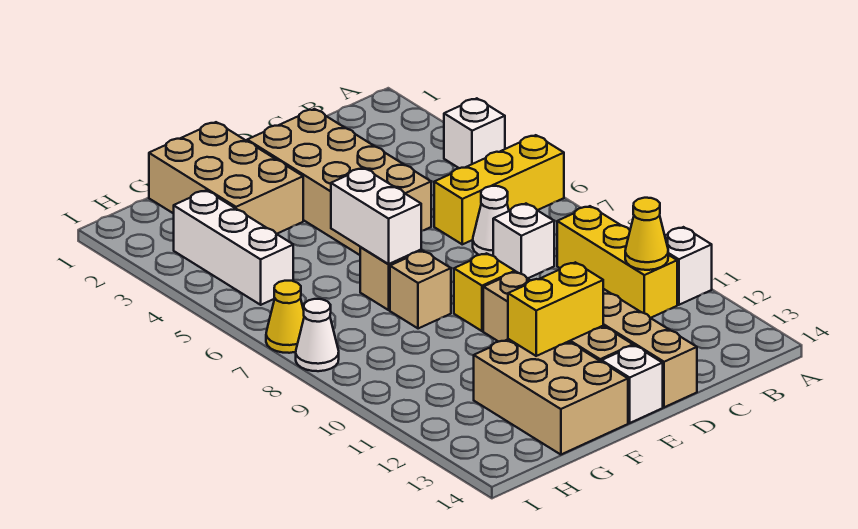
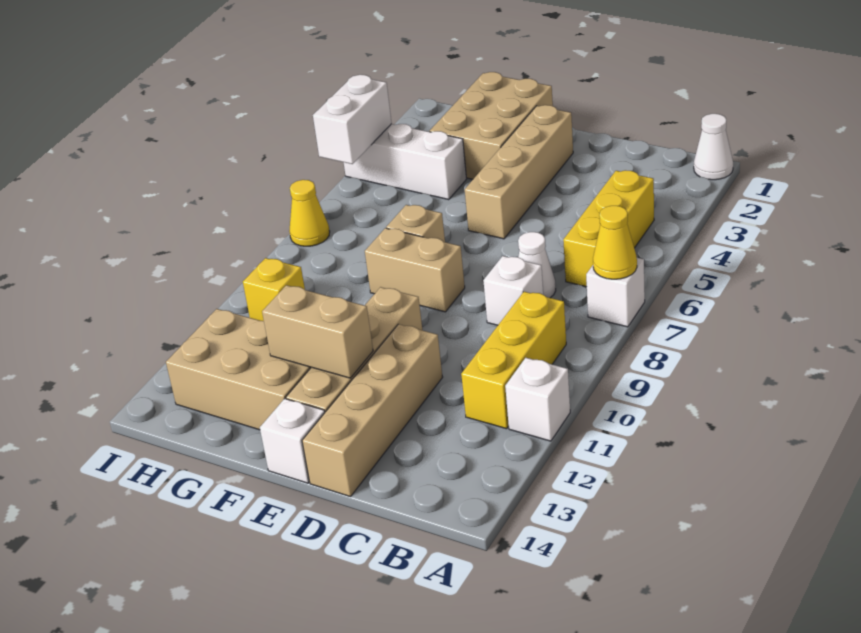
white 1x1 brick [444,98,505,168] -> white 1x1 brick moved to [586,258,645,327]
yellow 1x3 brick [434,135,564,244] -> yellow 1x3 brick turned to [563,170,654,287]
yellow 1x1 cone [625,198,668,270] -> yellow 1x1 cone moved to [593,206,637,279]
tan 2x4 brick [247,109,431,255] -> tan 1x4 brick [465,105,573,239]
yellow 1x1 brick [454,253,515,331] -> yellow 1x1 brick moved to [243,258,305,321]
yellow 1x2 brick [508,262,603,356] -> tan 1x2 brick [262,285,373,378]
white 1x2 brick [331,168,421,264] -> white 1x2 brick moved to [313,75,392,164]
tan 1x1 brick [390,251,451,329] -> tan 1x2 brick [365,228,465,312]
tan 2x3 brick [474,339,628,455] -> tan 2x3 brick turned to [166,309,311,430]
white 1x3 brick [174,190,293,305] -> white 1x3 brick turned to [344,124,467,200]
white 1x1 cone [296,299,339,371] -> white 1x1 cone moved to [694,114,733,180]

